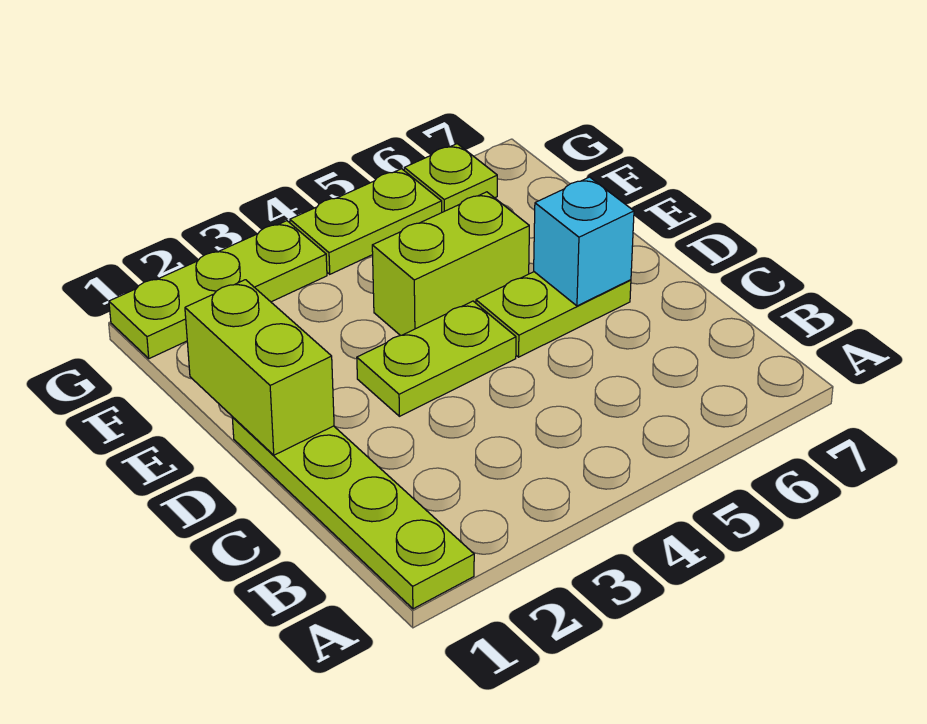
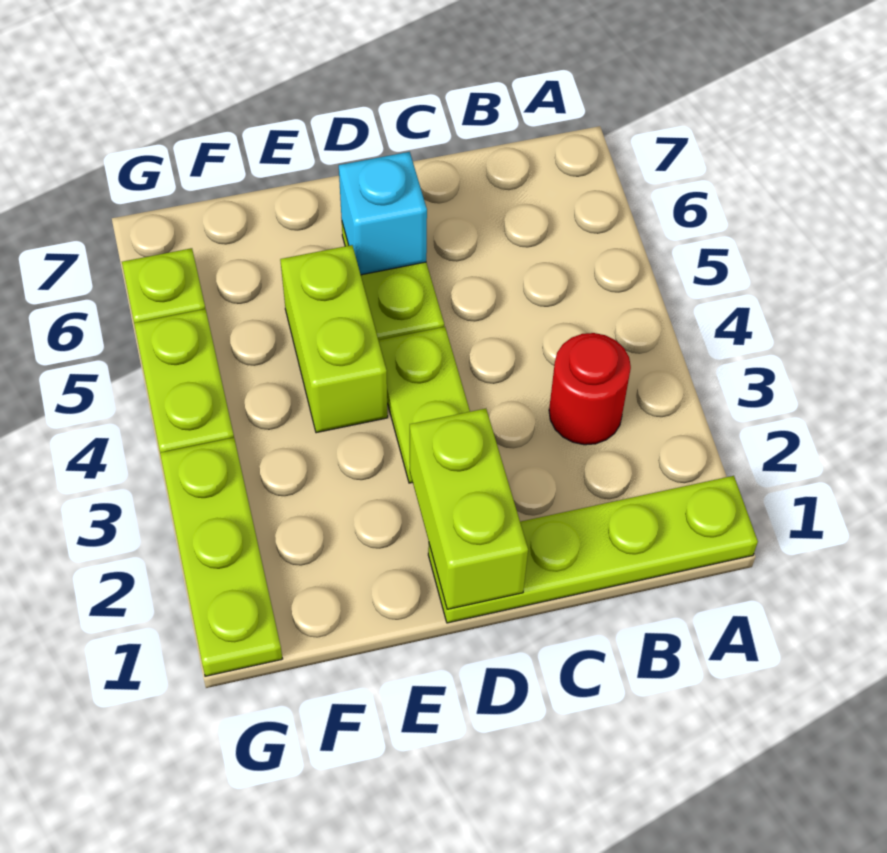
none -> red 1x1 round brick [549,333,631,445]
lime 1x2 brick [185,280,334,455] -> lime 1x2 brick turned to [410,408,528,609]

